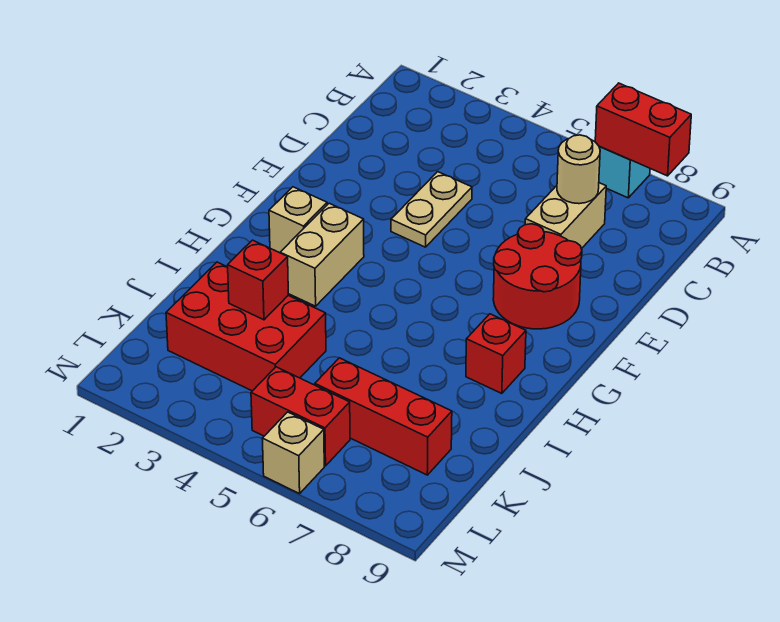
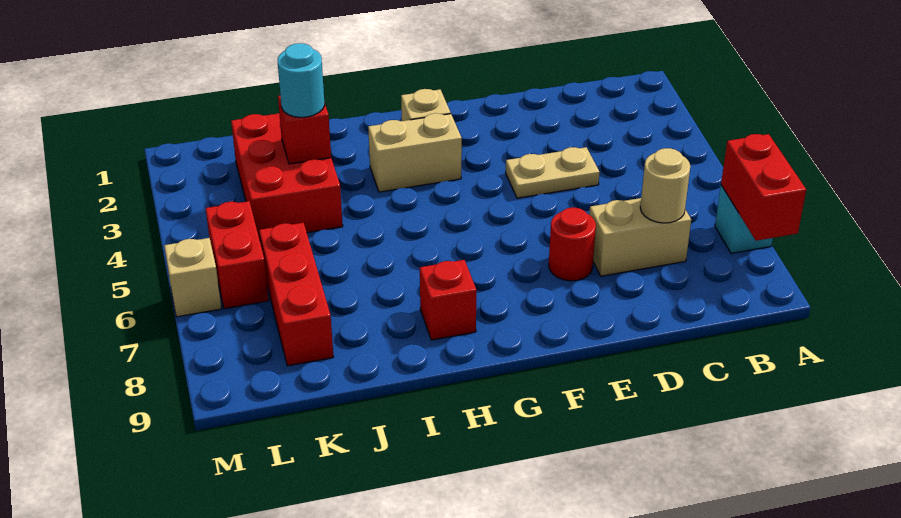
red 2x2 round brick [493,224,582,329] -> red 1x1 round brick [549,208,596,281]
none -> cyan 1x1 round brick [278,43,325,117]

